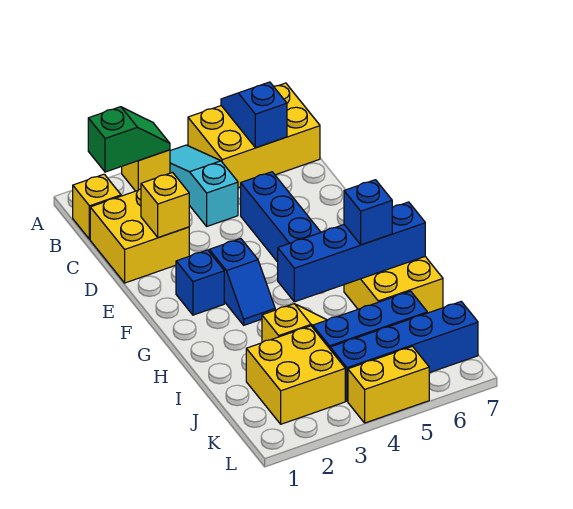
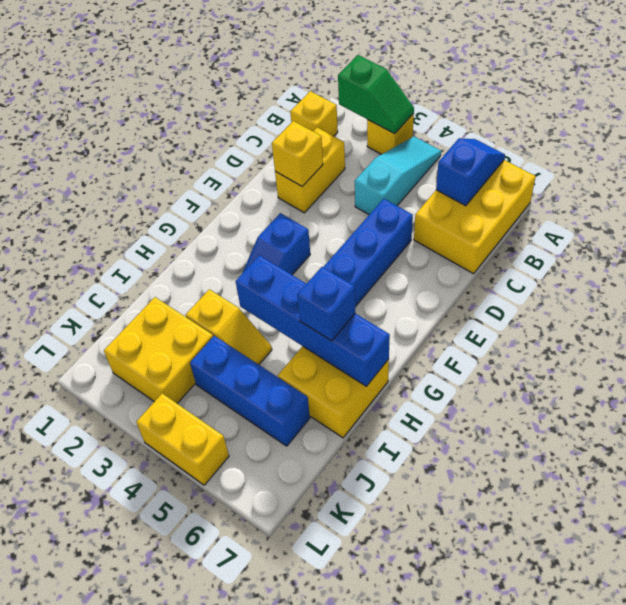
yellow 2x3 brick [188,83,320,188] -> yellow 2x3 brick turned to [414,160,536,274]
yellow 2x2 brick [90,189,189,283] -> yellow 1x2 brick [275,128,345,213]
blue 1x1 brick [176,250,224,315] -> none
blue 1x4 brick [330,302,478,401] -> none

